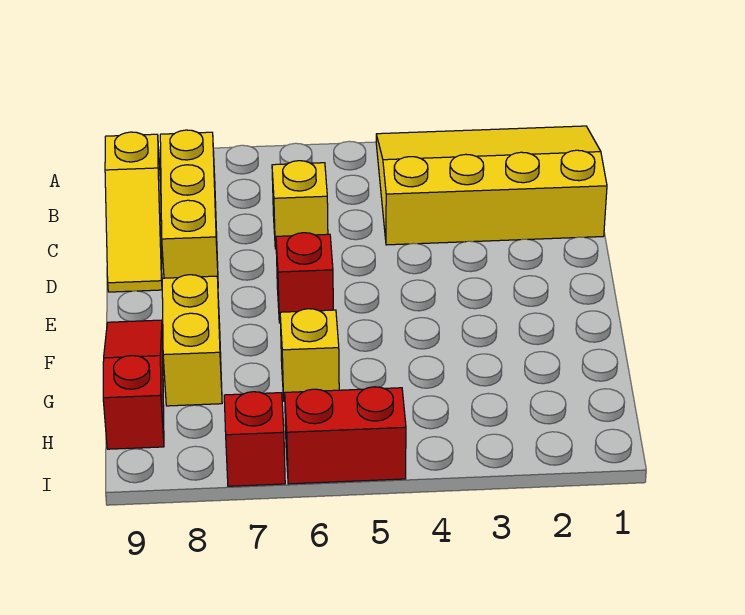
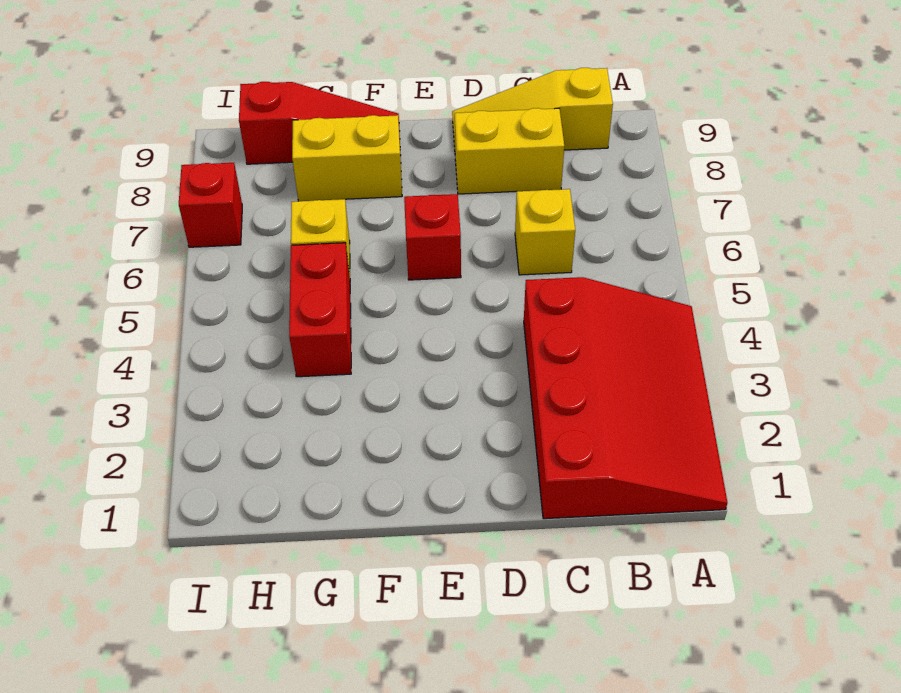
yellow 3x4 slope [376,126,607,245] -> red 3x4 slope [524,277,727,519]
yellow 1x3 brick [160,130,218,278] -> yellow 1x2 brick [455,108,564,194]
red 1x2 brick [285,387,406,484] -> red 1x2 brick moved to [289,243,351,377]

